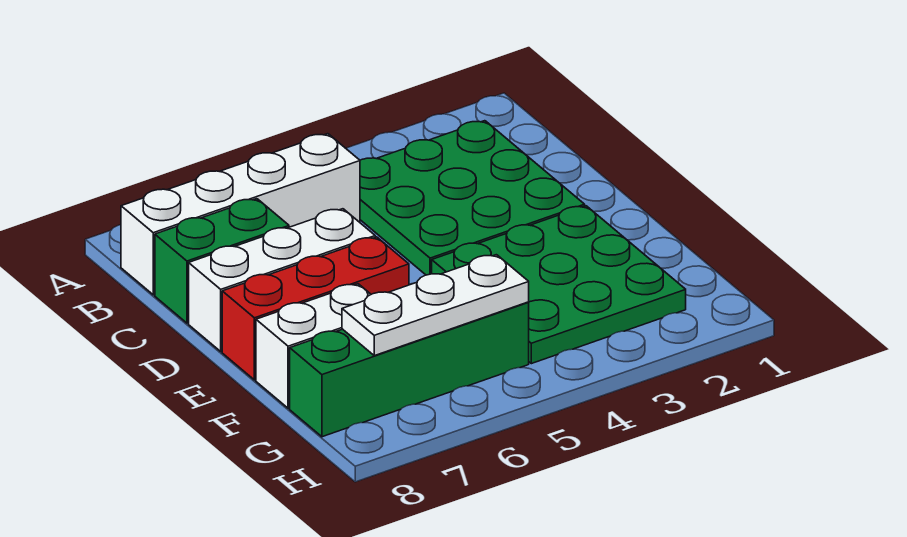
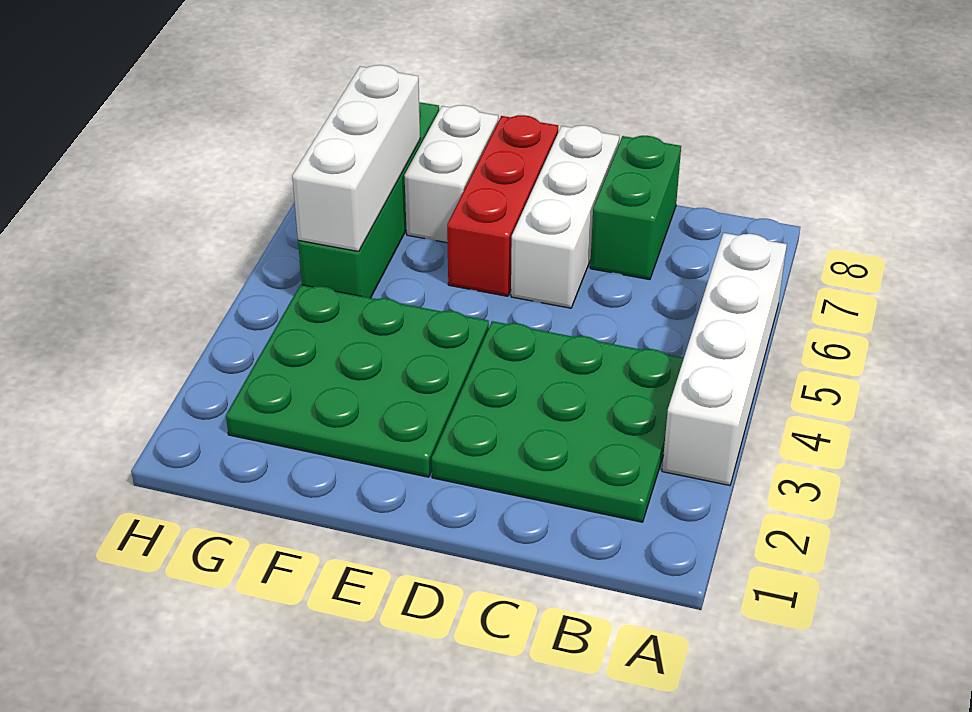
white 1x4 brick [121,134,360,295] -> white 1x4 brick moved to [662,233,787,485]
white 1x3 plate [342,255,529,356] -> white 1x3 brick [292,65,420,252]

